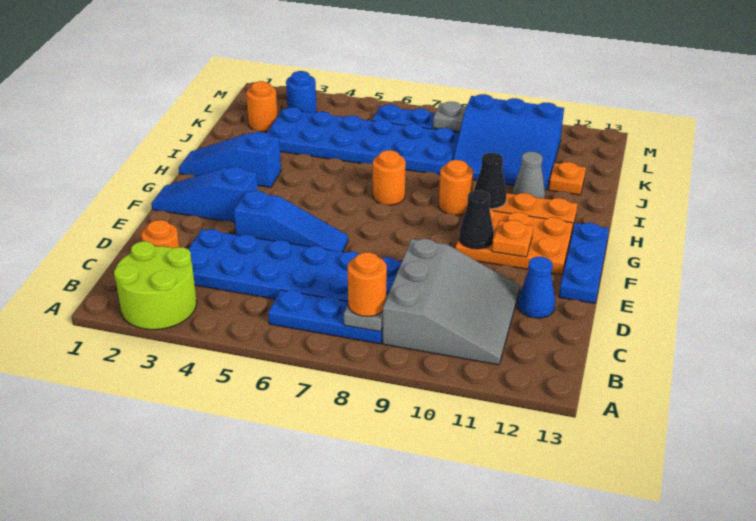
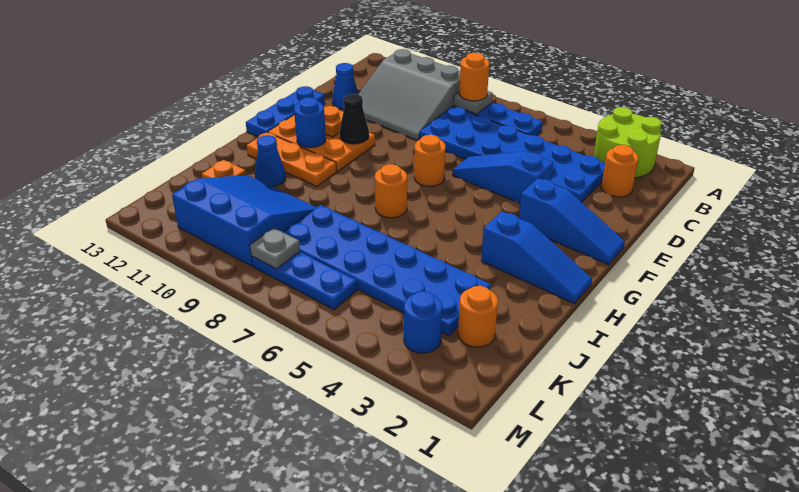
grey 3x3 slope [383,239,520,365] -> grey 3x3 slope turned to [358,49,460,140]
none -> blue 1x1 round brick [294,97,326,148]
orange 1x1 round brick [439,160,473,215] -> orange 1x1 round brick moved to [414,135,446,186]
black 1x1 cone [474,153,506,209] -> none
grey 1x1 cone [513,152,545,199] -> blue 1x1 cone [255,135,286,187]

